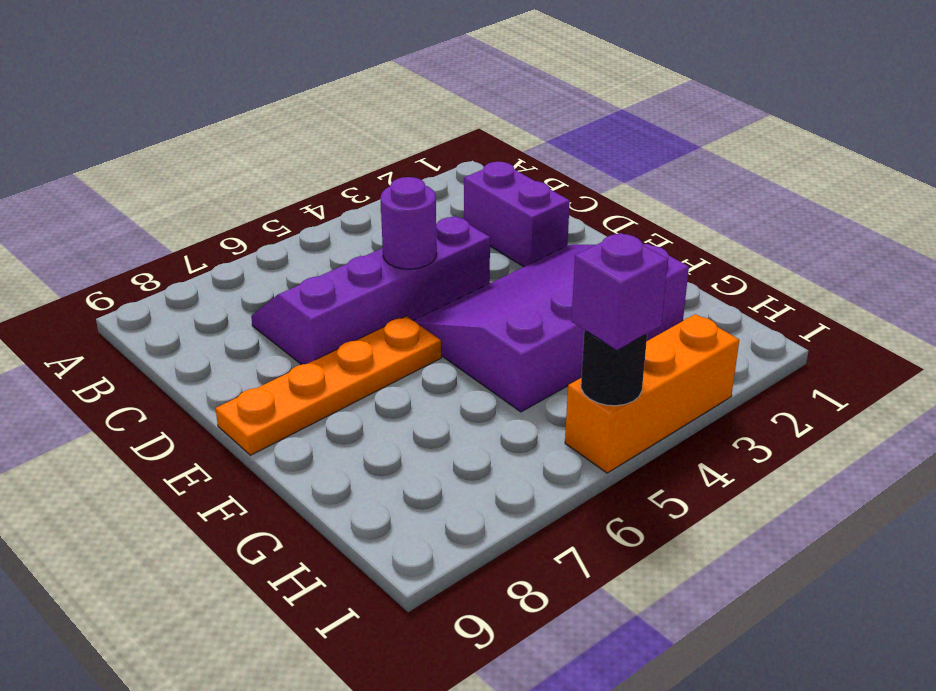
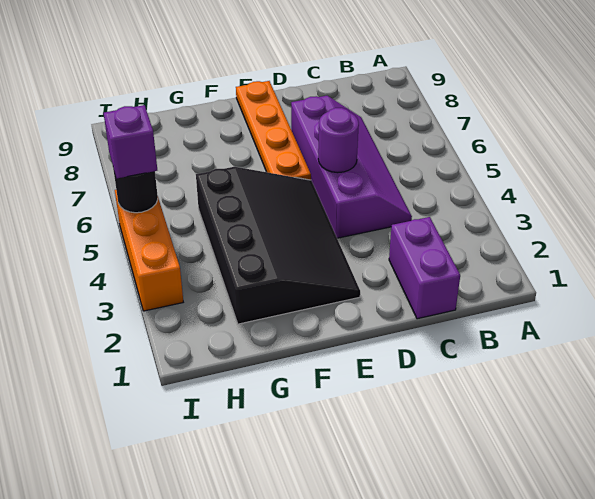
purple 1x2 brick [464,162,570,267] -> purple 1x2 brick turned to [389,217,460,319]
purple 3x4 slope [414,244,689,412] -> black 3x4 slope [196,167,360,324]

